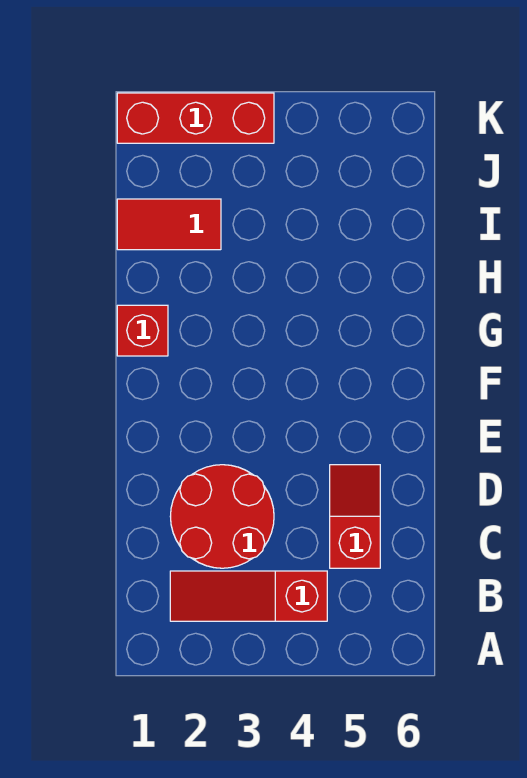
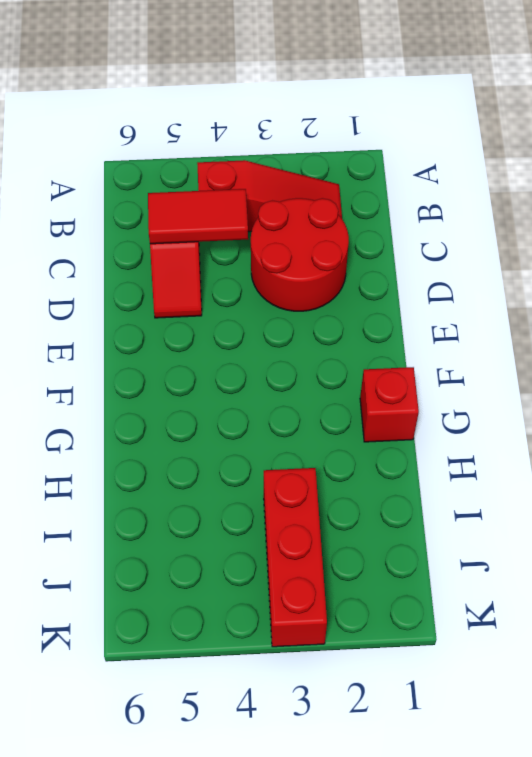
red 1x2 tile [117,199,221,250] -> red 1x2 tile moved to [148,189,248,244]
red 1x3 brick [117,93,274,143] -> red 1x3 brick turned to [264,468,327,647]

